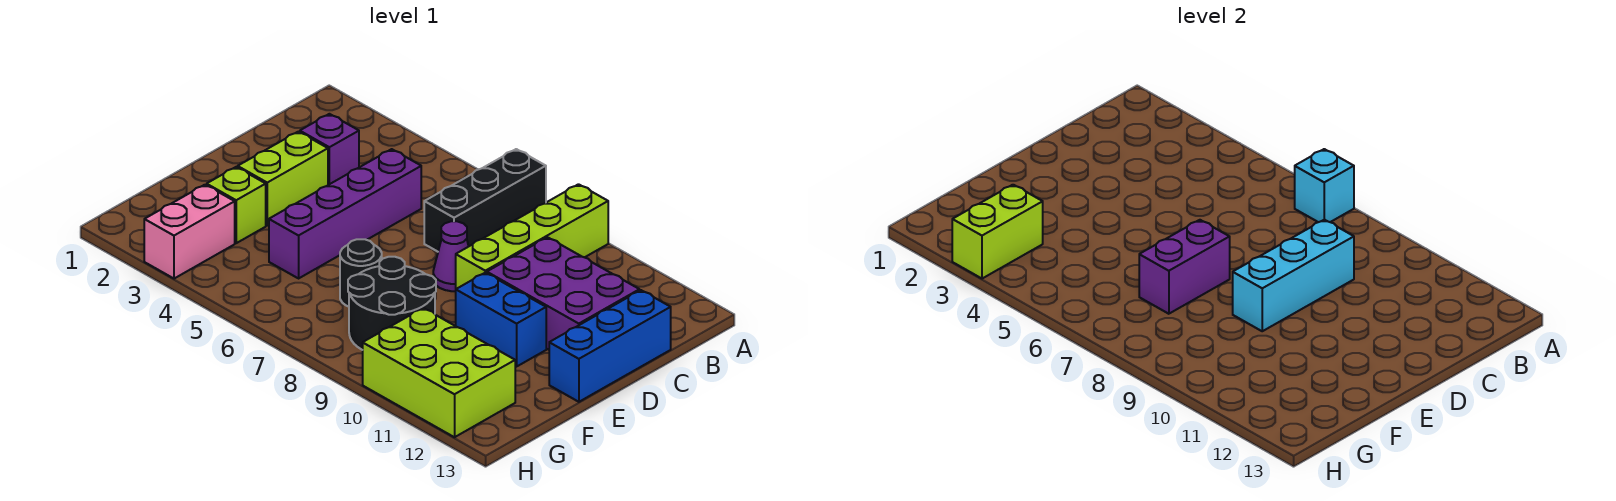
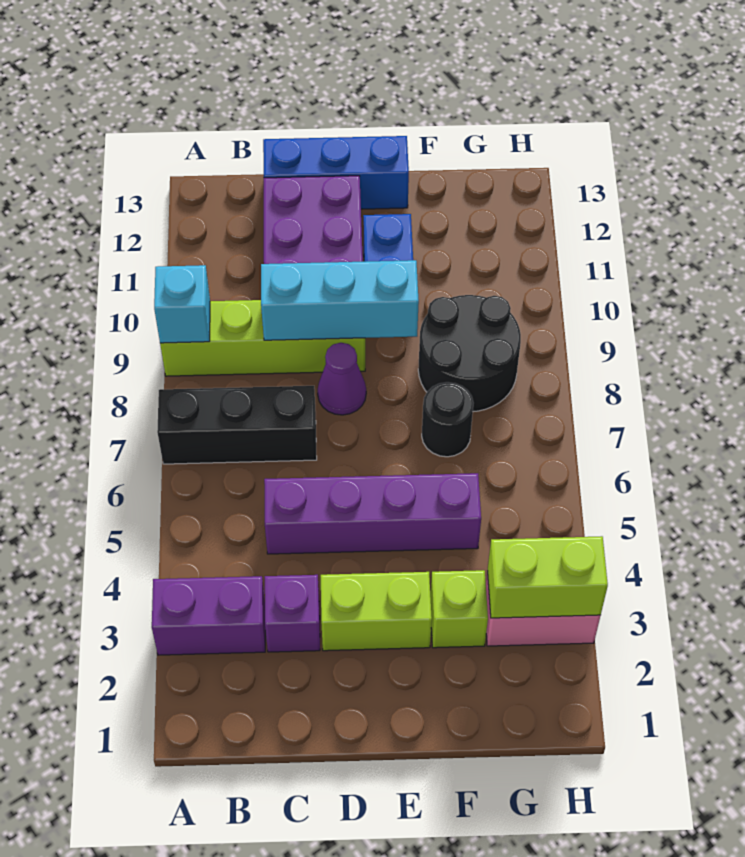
cyan 1x1 brick [1295,149,1354,222] -> cyan 1x1 brick moved to [154,265,210,343]
purple 1x2 brick [1139,220,1230,314] -> purple 1x2 brick moved to [152,576,265,655]
lime 2x3 brick [363,308,515,437] -> none

